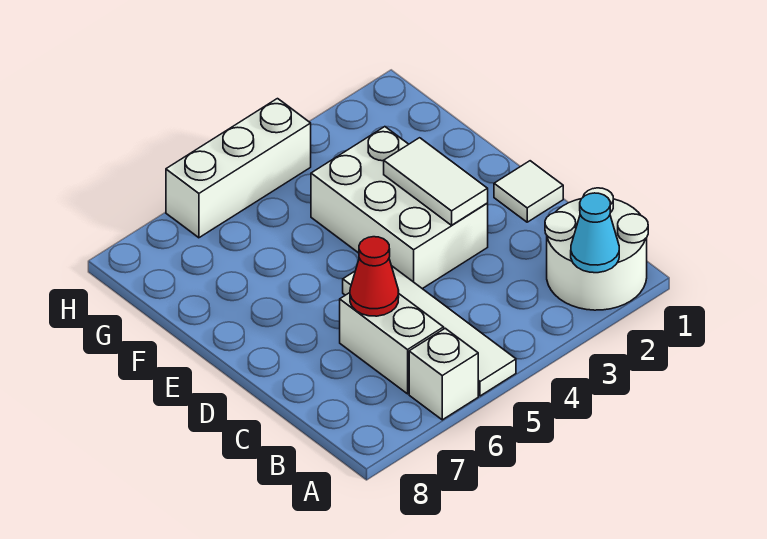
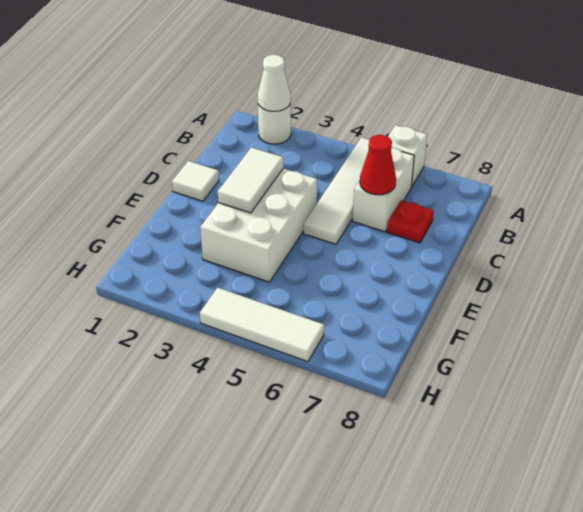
white 2x2 round brick [545,188,648,310] -> white 1x1 round brick [258,104,291,144]
cyan 1x1 cone [571,193,619,273] -> white 1x1 cone [258,55,291,111]
none -> red 1x1 plate [387,200,434,243]
white 1x3 brick [166,99,311,238] -> white 1x3 tile [200,288,324,362]

